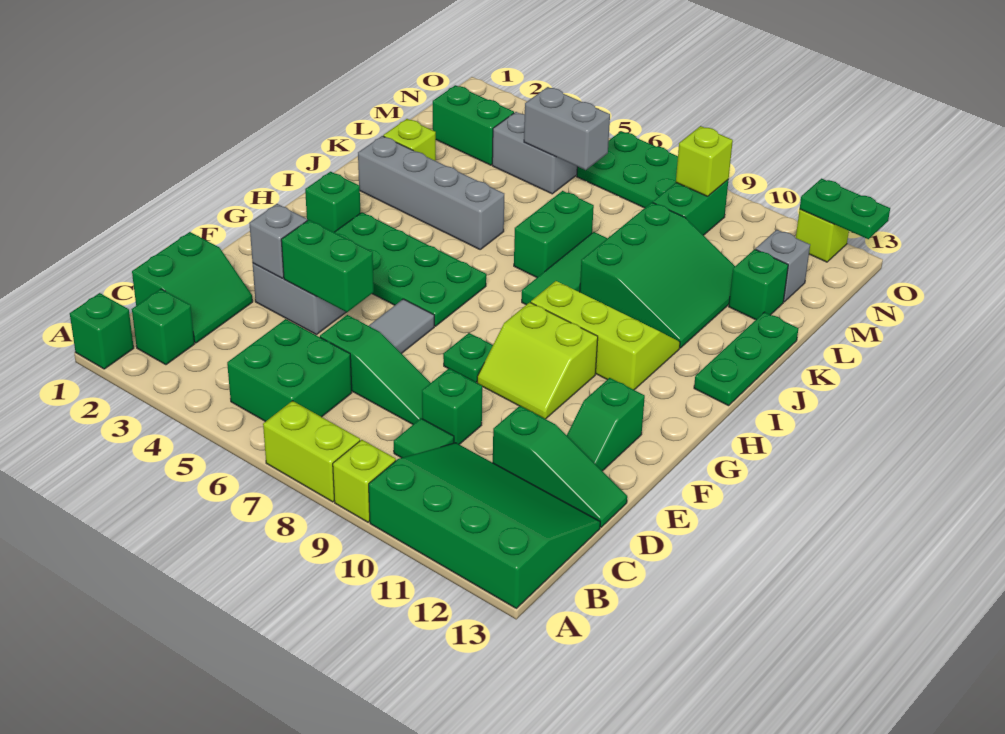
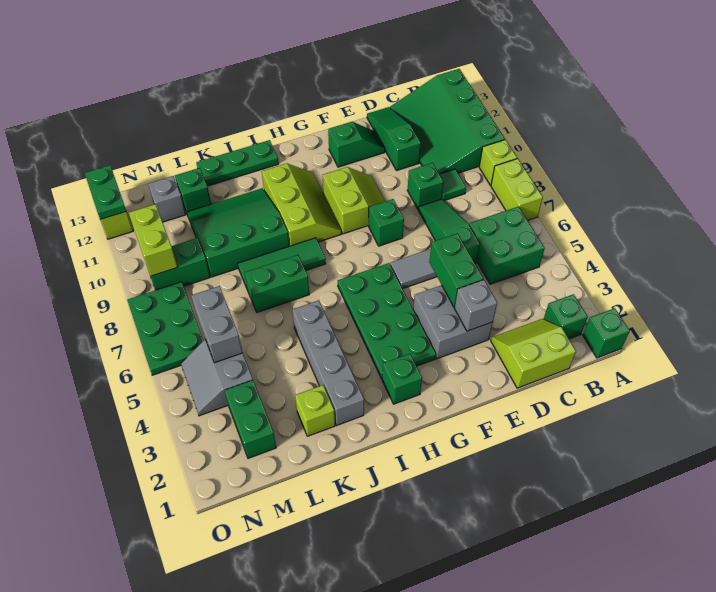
green 2x2 slope [132,232,253,343] -> lime 2x2 slope [491,319,576,388]
green 1x1 plate [443,333,493,382] -> green 1x1 brick [369,199,404,246]
lime 2x3 slope [531,281,680,390] -> lime 2x3 slope turned to [262,163,341,246]
lime 1x1 brick [676,126,733,196] -> lime 1x2 brick [129,204,177,276]

